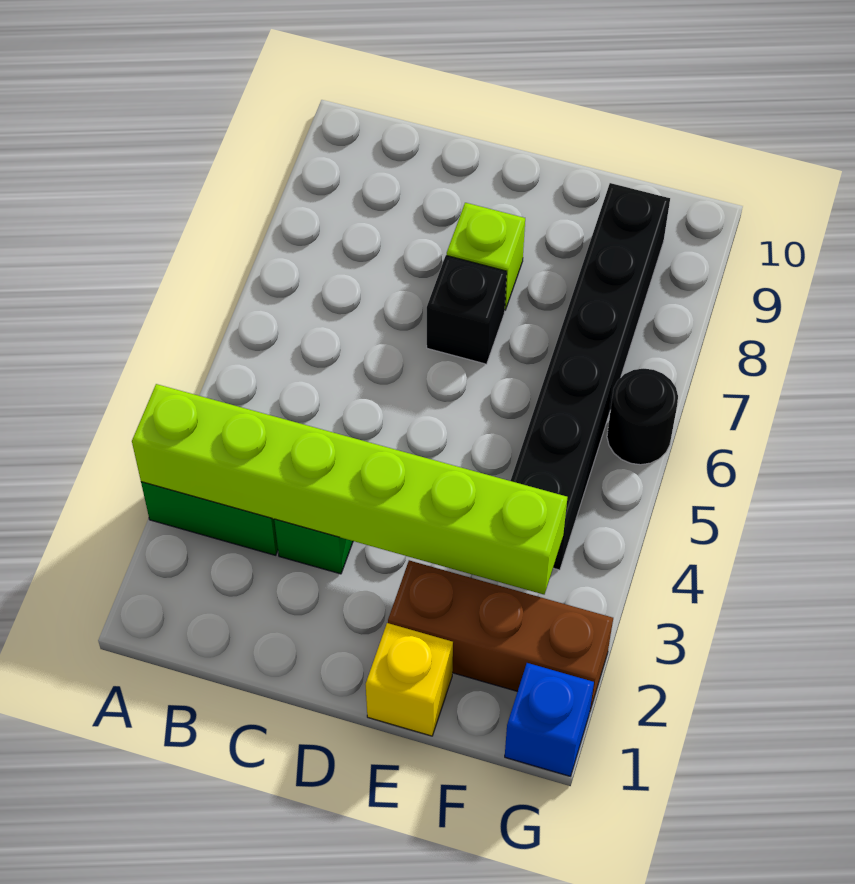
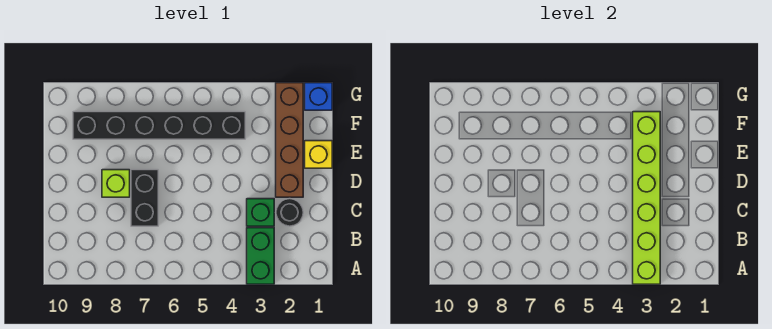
black 1x1 brick [427,255,507,364] -> black 1x2 brick [131,170,158,226]
brown 1x3 brick [388,560,613,710] -> brown 1x4 brick [276,83,303,197]
black 1x1 round brick [607,369,678,465] -> black 1x1 round brick moved to [276,199,303,226]

